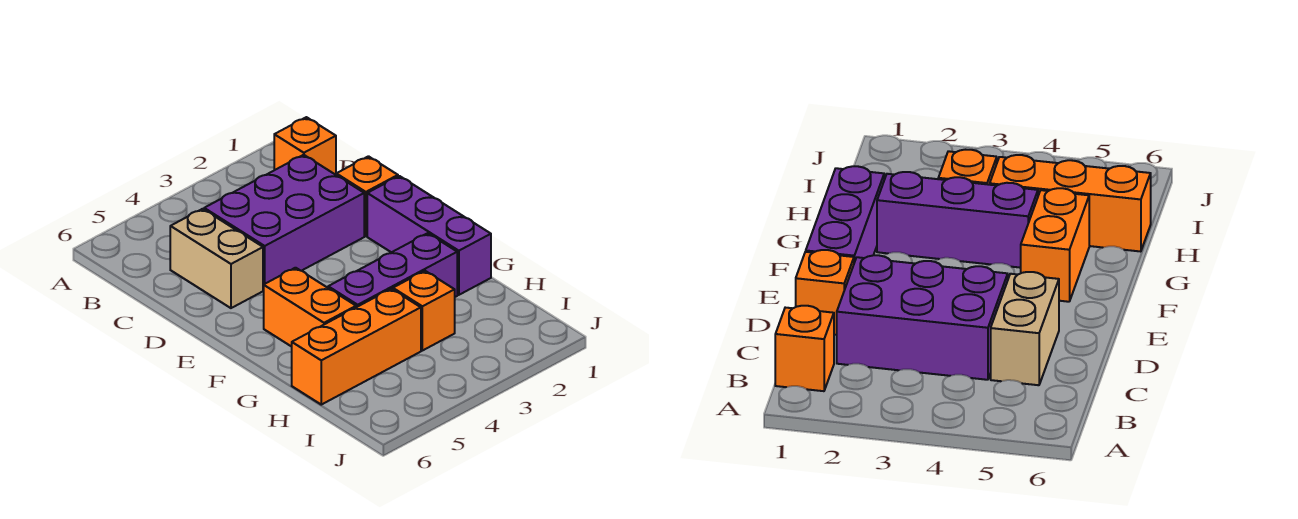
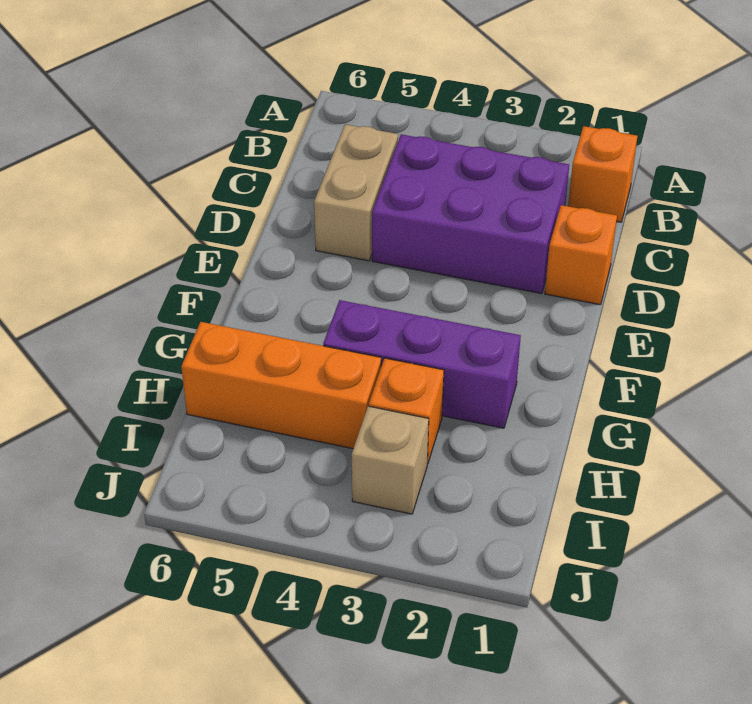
purple 1x3 brick [367,176,491,295] -> none
orange 1x2 brick [264,268,356,347] -> none
none -> tan 1x1 brick [352,406,429,514]

